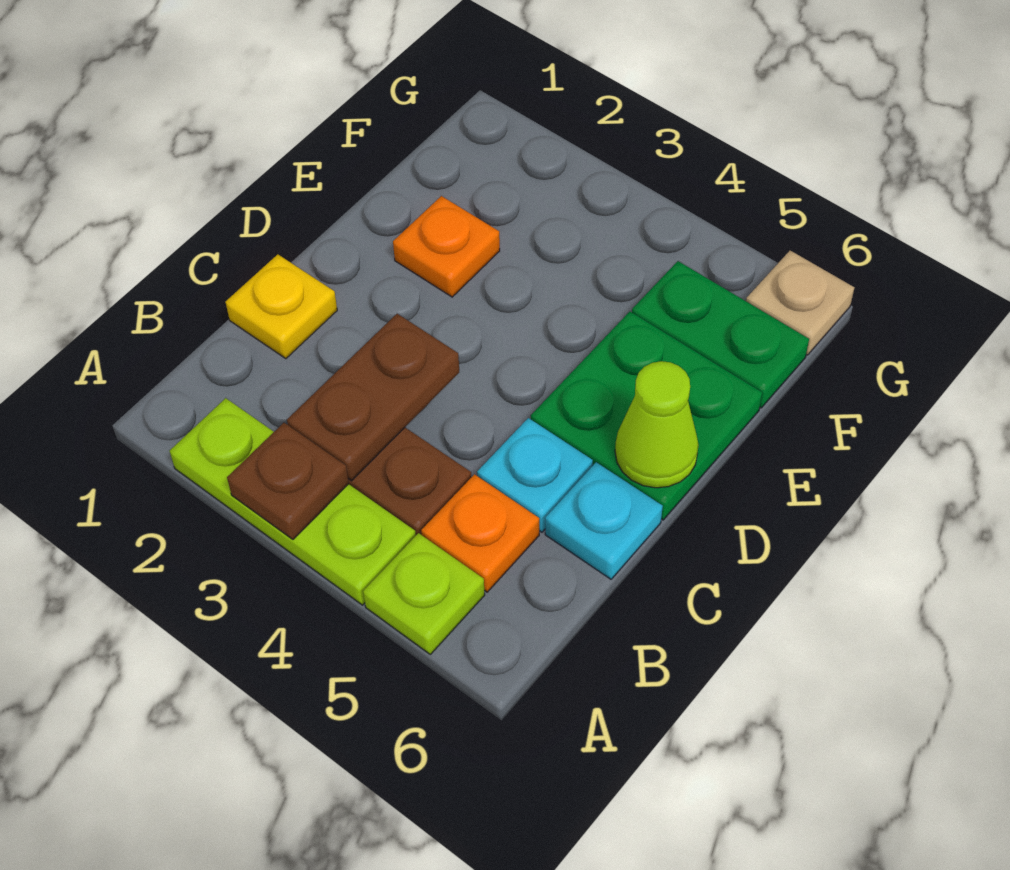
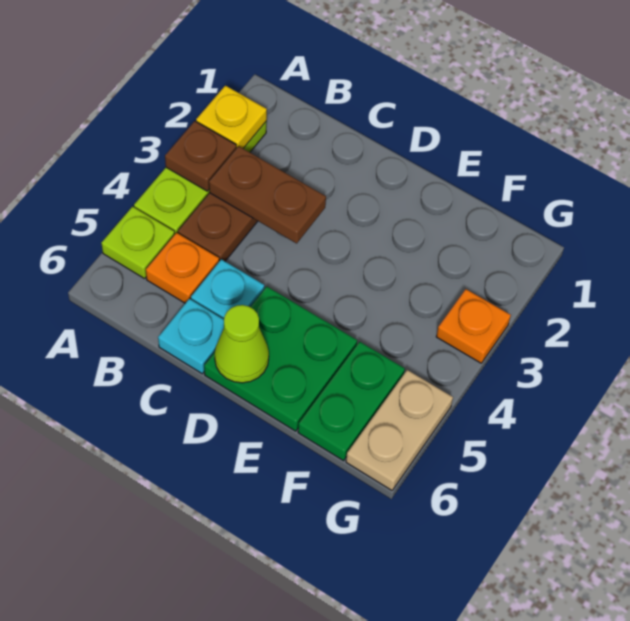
yellow 1x1 plate [226,254,337,359] -> yellow 1x1 plate moved to [196,86,267,148]
orange 1x1 plate [393,196,500,297] -> orange 1x1 plate moved to [436,289,511,363]
tan 1x1 plate [746,251,854,355] -> tan 1x2 plate [346,370,453,490]

